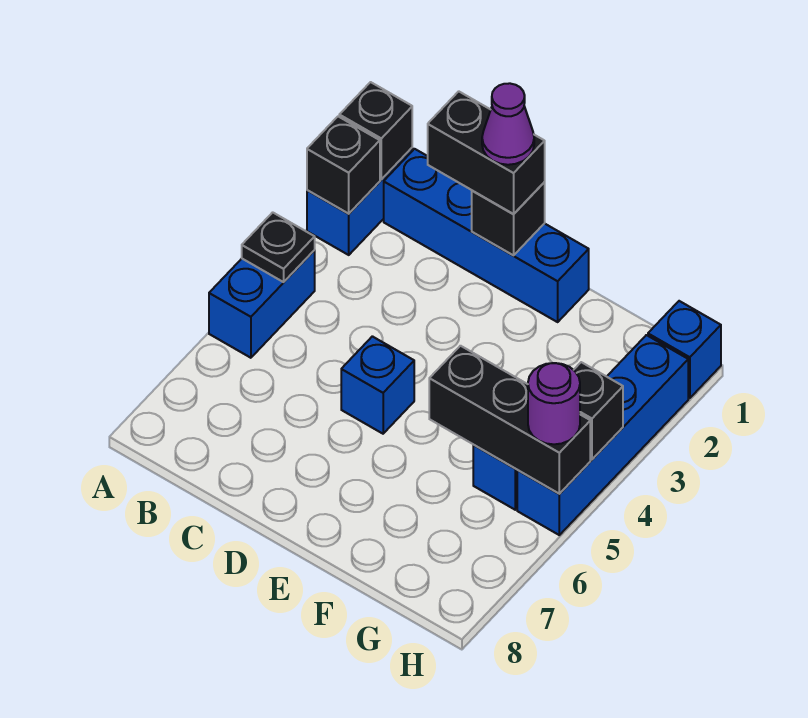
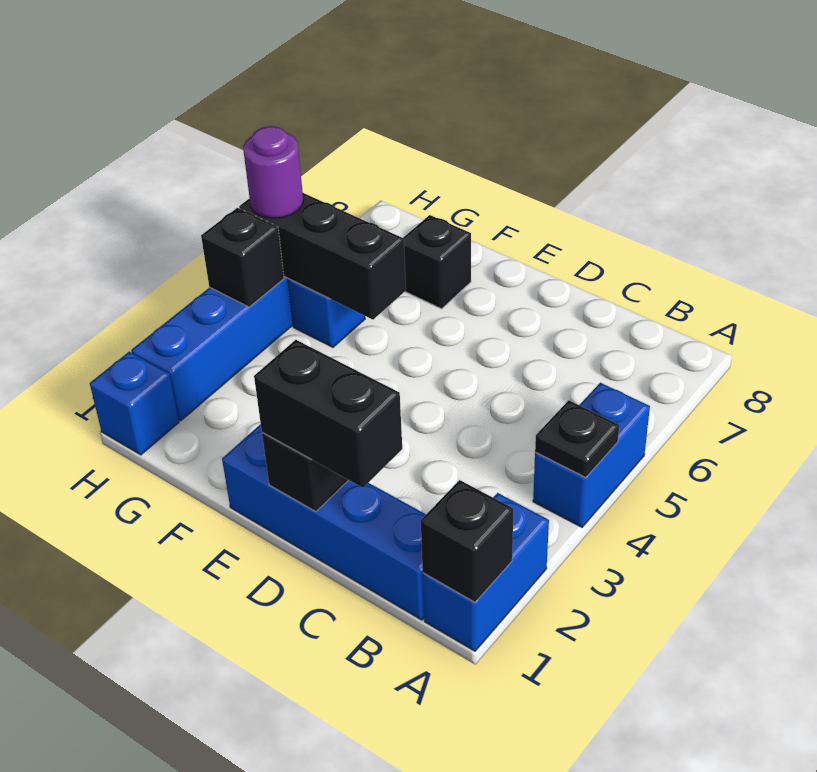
black 1x1 brick [307,117,380,214] -> black 1x1 brick moved to [403,215,471,309]
purple 1x1 cone [482,83,534,165] -> none
blue 1x1 brick [341,336,414,434] -> none

